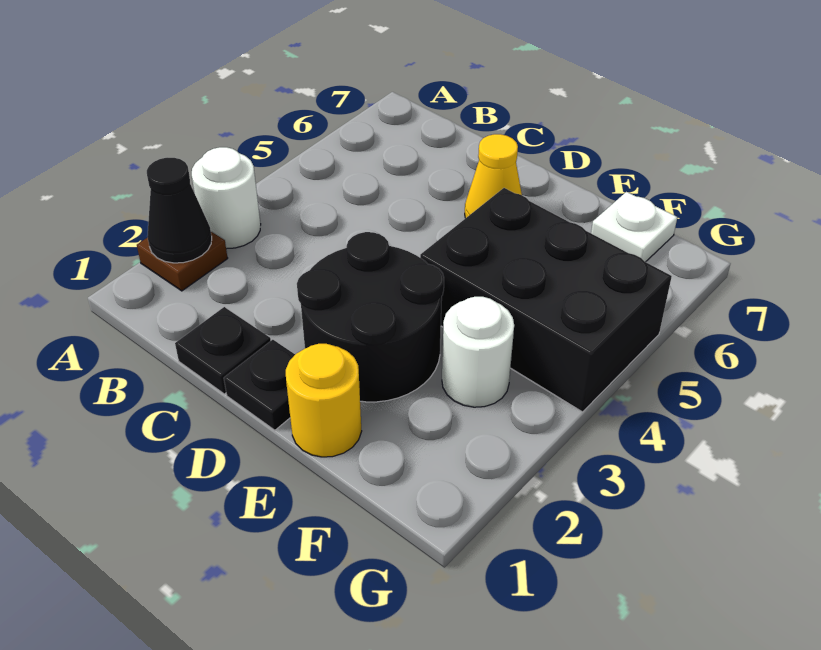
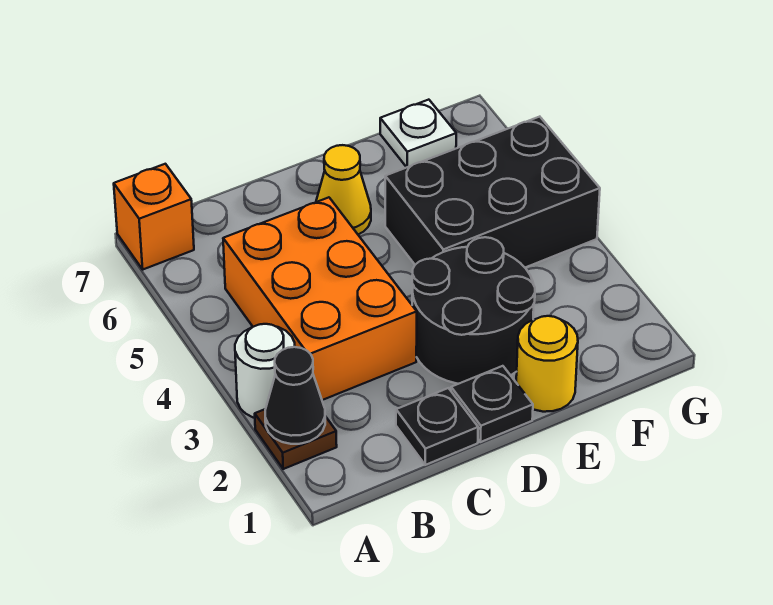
none -> orange 1x1 brick [114,164,194,269]
none -> orange 2x3 brick [223,197,417,400]
white 1x1 round brick [442,297,514,407] -> none

